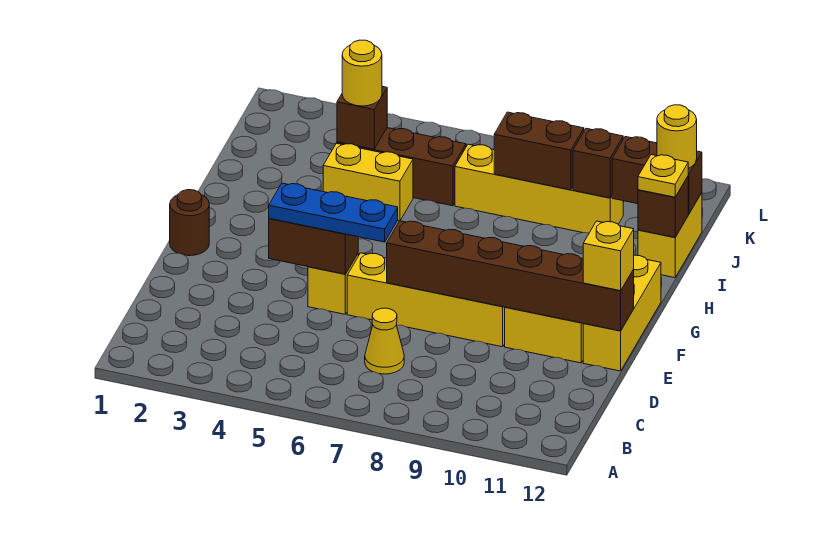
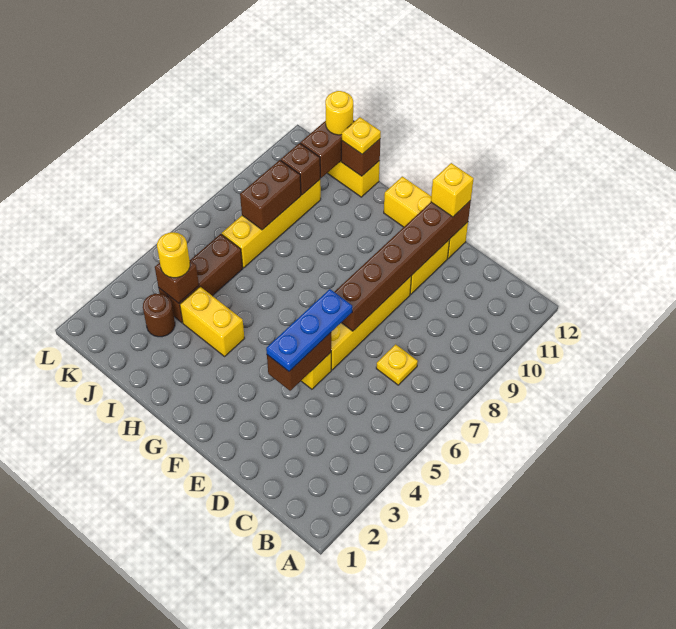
yellow 1x1 cone [365,308,404,374] -> yellow 1x1 plate [376,344,418,385]
brown 1x1 round brick [170,190,209,256] -> brown 1x1 round brick moved to [143,293,175,337]
yellow 1x2 brick [323,143,413,221] -> yellow 1x2 brick turned to [180,287,244,356]

